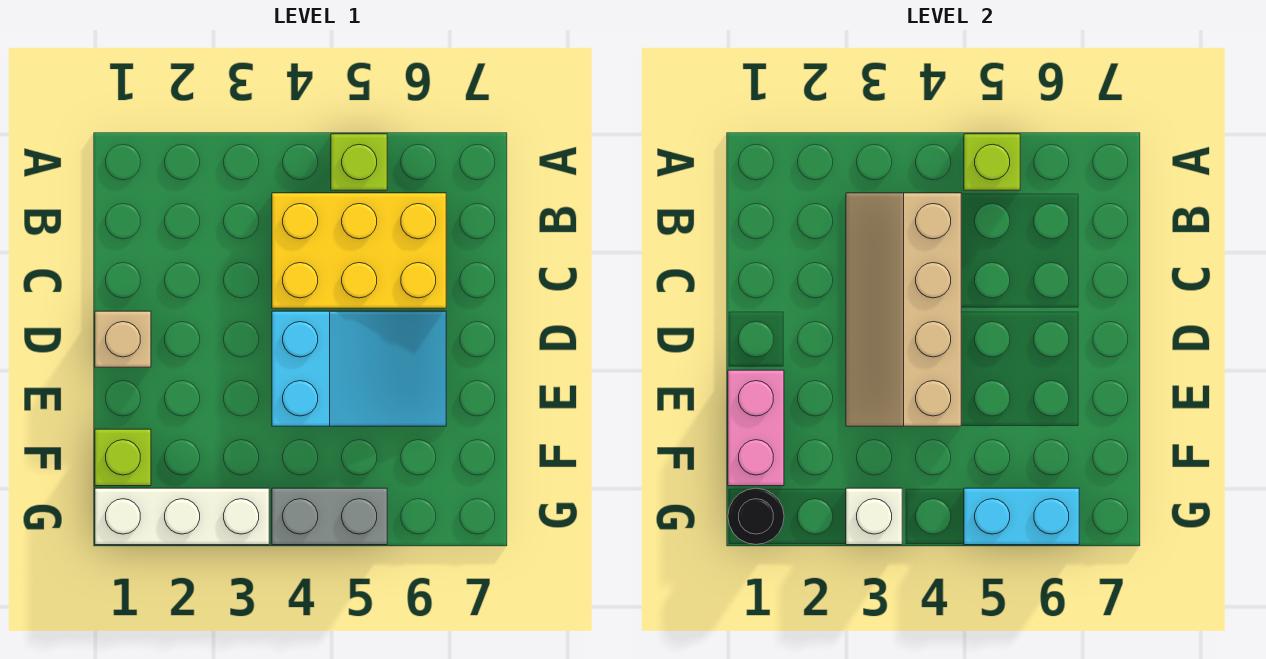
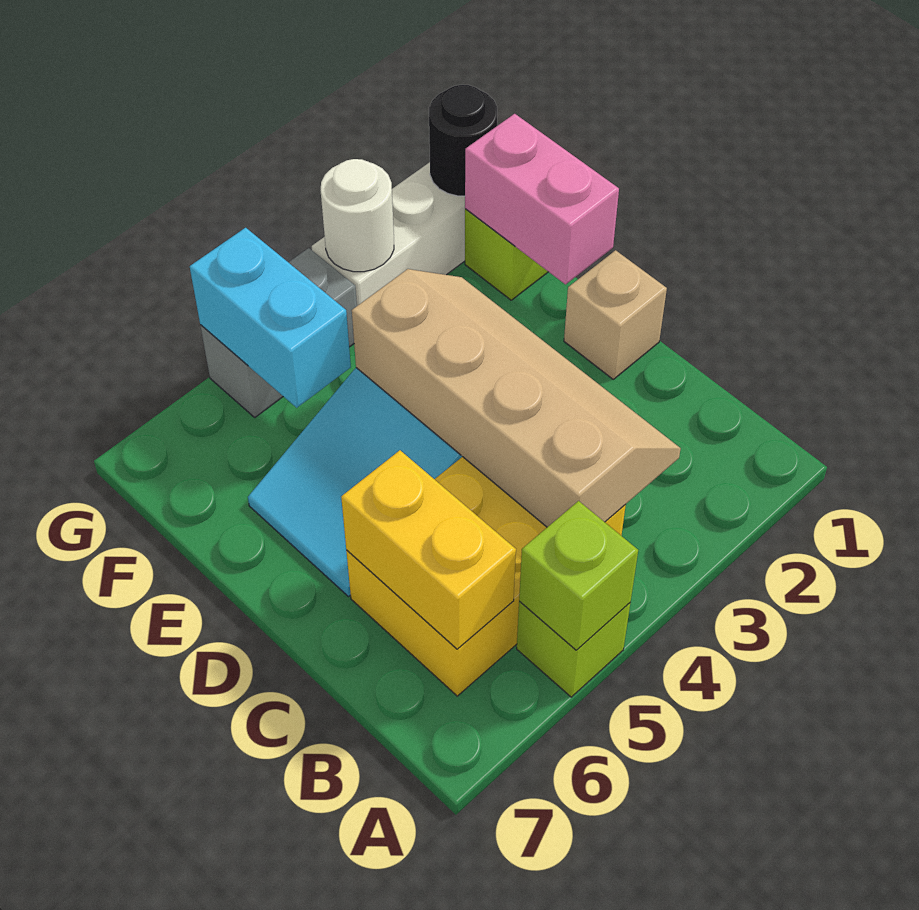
none -> yellow 1x2 brick [341,450,516,649]
white 1x1 brick [846,488,902,545] -> white 1x1 round brick [321,159,394,272]
cyan 1x2 brick [964,488,1079,545] -> cyan 1x2 brick turned to [190,228,351,408]

